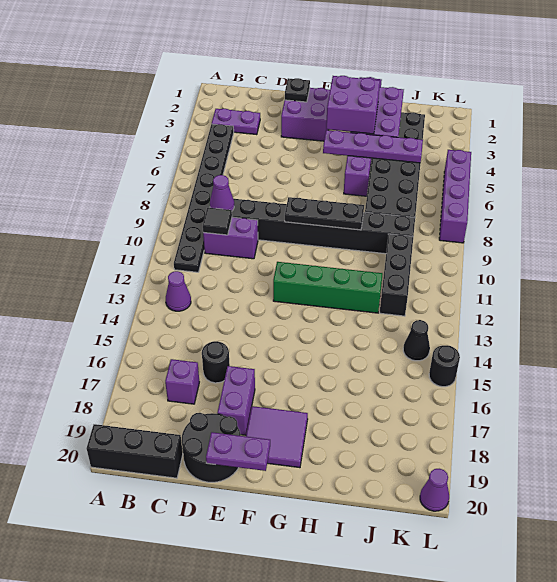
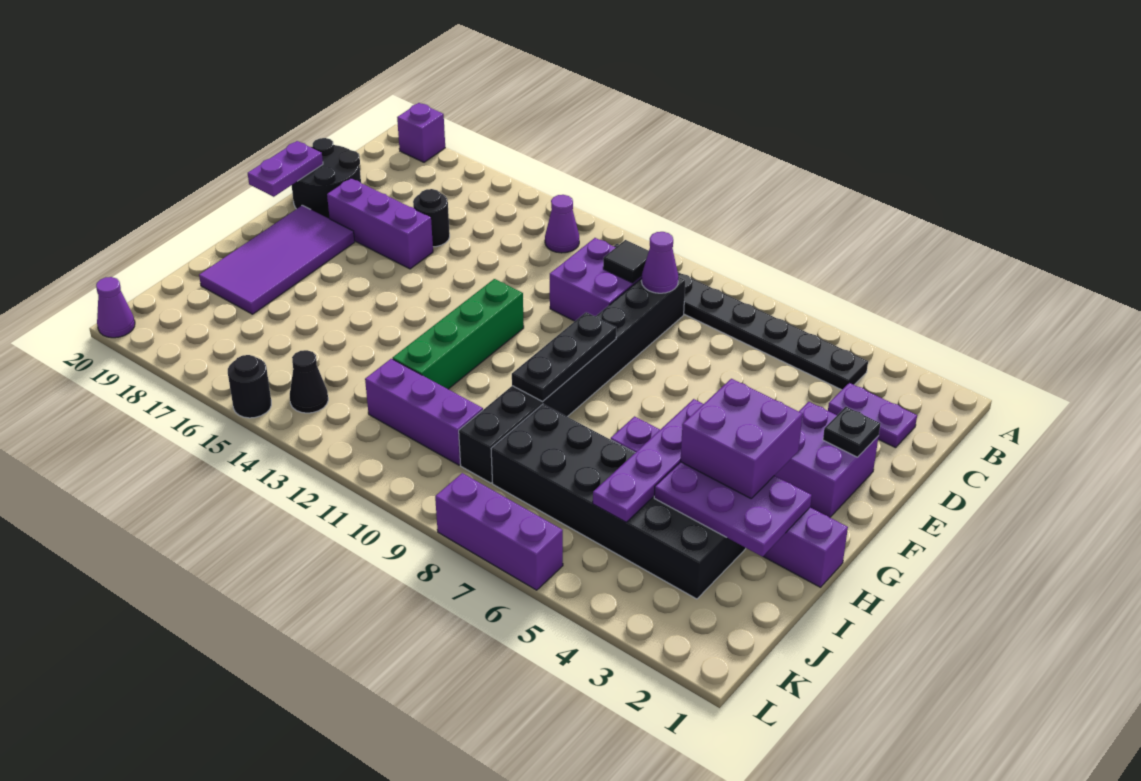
black 1x3 brick [87,424,183,478] -> none
purple 1x2 plate [212,109,260,135] -> purple 1x2 plate turned to [828,383,917,448]
purple 1x2 brick [203,217,258,259] -> purple 2x2 brick [550,238,642,321]
purple 1x1 brick [165,359,199,404] -> purple 1x1 brick moved to [397,103,445,162]
purple 1x2 brick [217,366,255,435] -> purple 1x3 brick [327,178,433,269]
purple 2x2 tile [246,406,308,468] -> purple 2x4 tile [199,205,355,314]
black 1x3 brick [380,234,413,316] -> purple 1x3 brick [365,359,483,465]
purple 1x4 brick [439,150,471,243] -> purple 1x3 brick [435,473,563,590]

